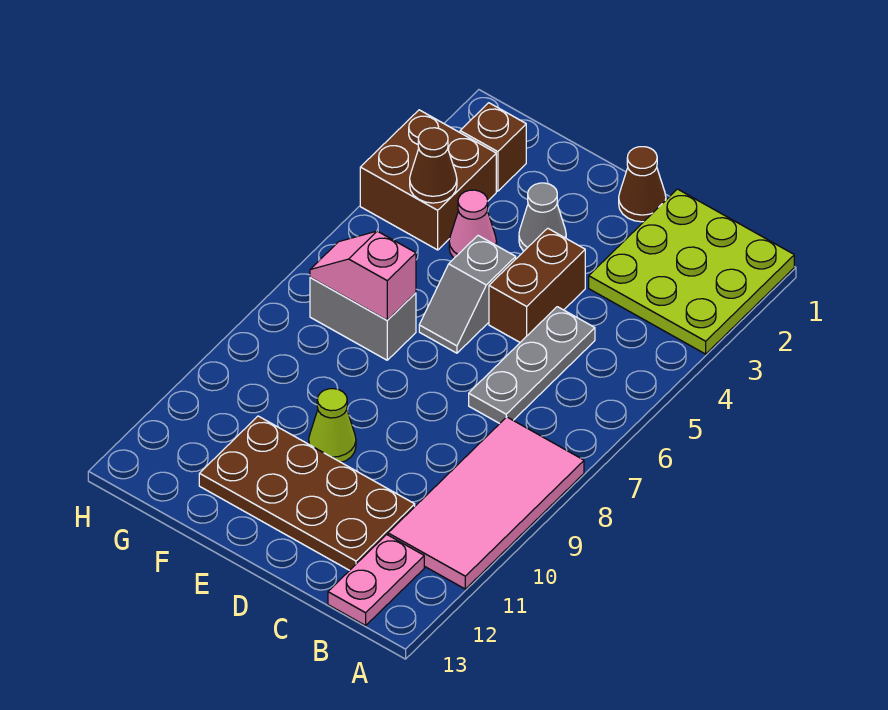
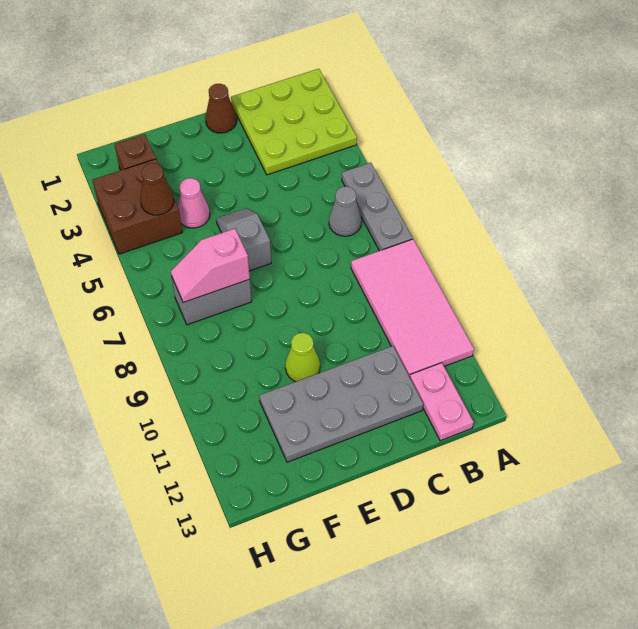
grey 1x3 plate [469,307,595,424] -> grey 1x3 plate moved to [342,163,413,251]
brown 2x4 plate [199,416,415,570] -> grey 2x4 plate [259,346,423,462]
brown 1x2 brick [489,228,585,342] -> none
grey 1x1 cone [519,183,566,251] -> grey 1x1 cone moved to [329,186,361,236]
grey 1x2 slope [419,236,516,353] -> grey 1x2 slope turned to [216,208,271,271]

